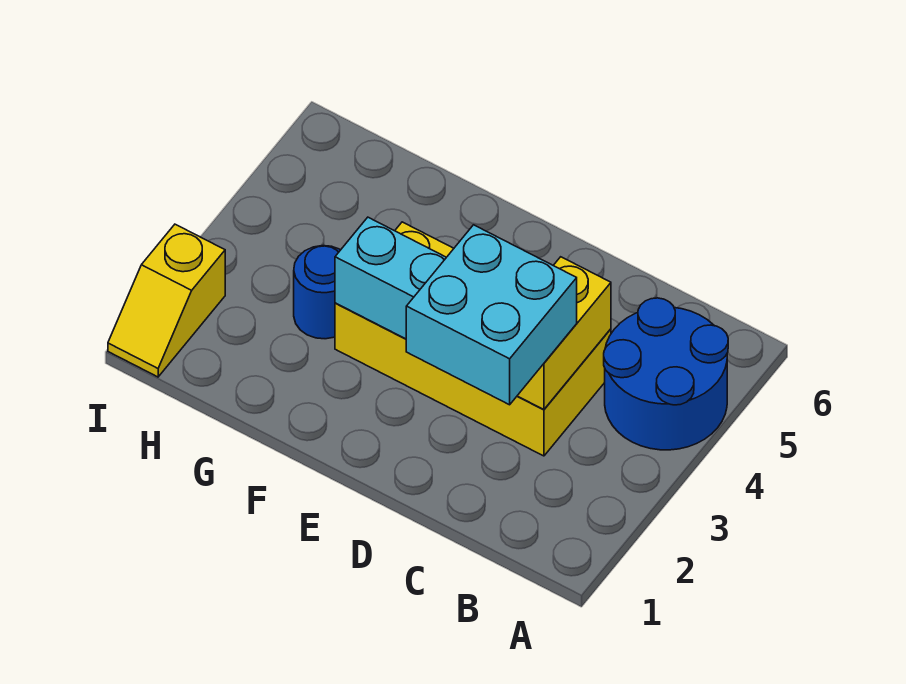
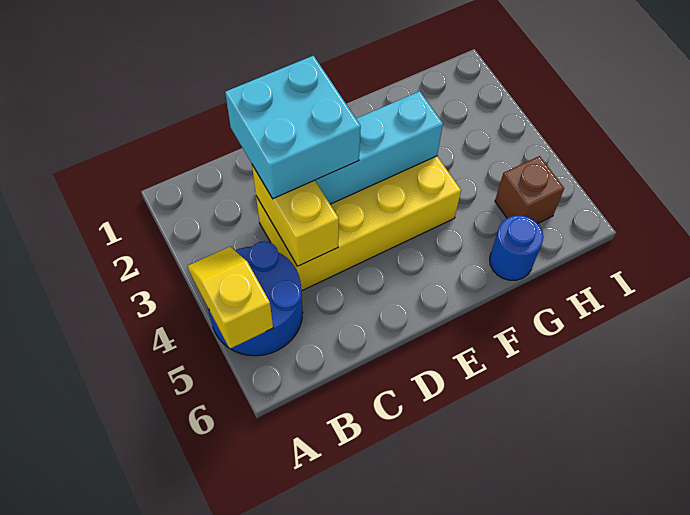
blue 1x1 round brick [294,246,340,339] -> blue 1x1 round brick moved to [490,216,543,280]
none -> brown 1x1 brick [495,156,564,224]
yellow 1x2 slope [108,224,225,377] -> yellow 1x2 slope moved to [188,247,273,349]

